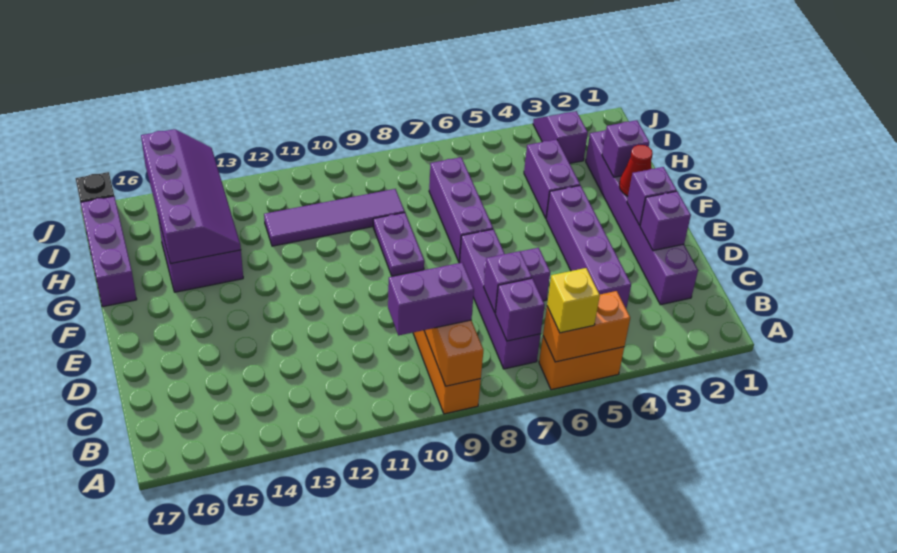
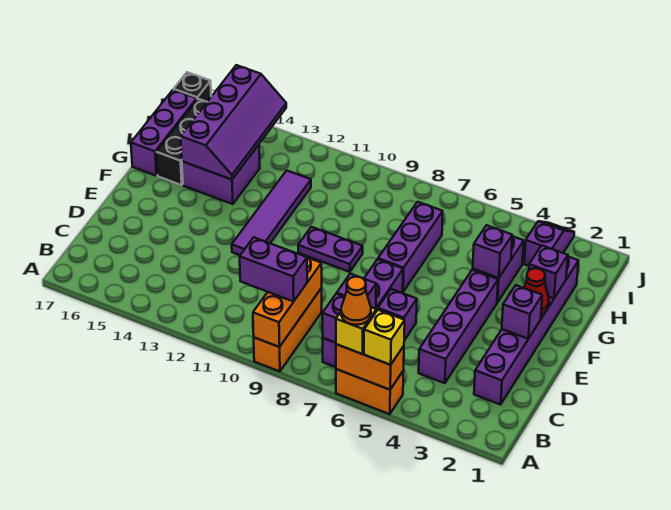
none -> yellow 1x1 brick [364,310,405,365]
none -> orange 1x1 cone [341,277,371,325]
purple 1x1 brick [640,191,691,251] -> purple 1x1 brick moved to [473,225,512,278]
purple 1x2 plate [373,213,424,276] -> purple 1x2 plate turned to [298,227,363,272]
none -> black 1x3 brick [156,99,207,185]
purple 1x4 tile [264,189,405,246] -> purple 1x4 tile turned to [232,170,311,255]

